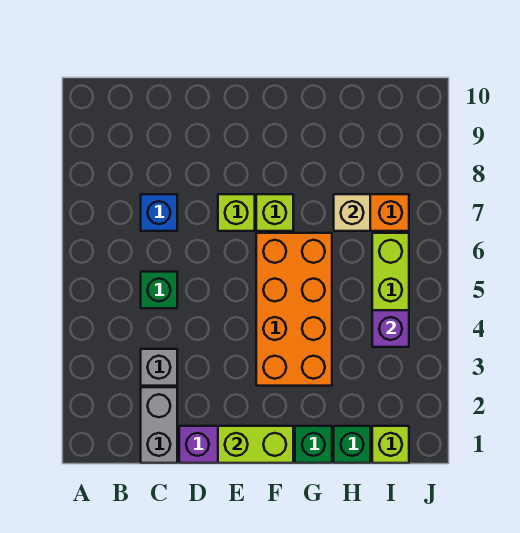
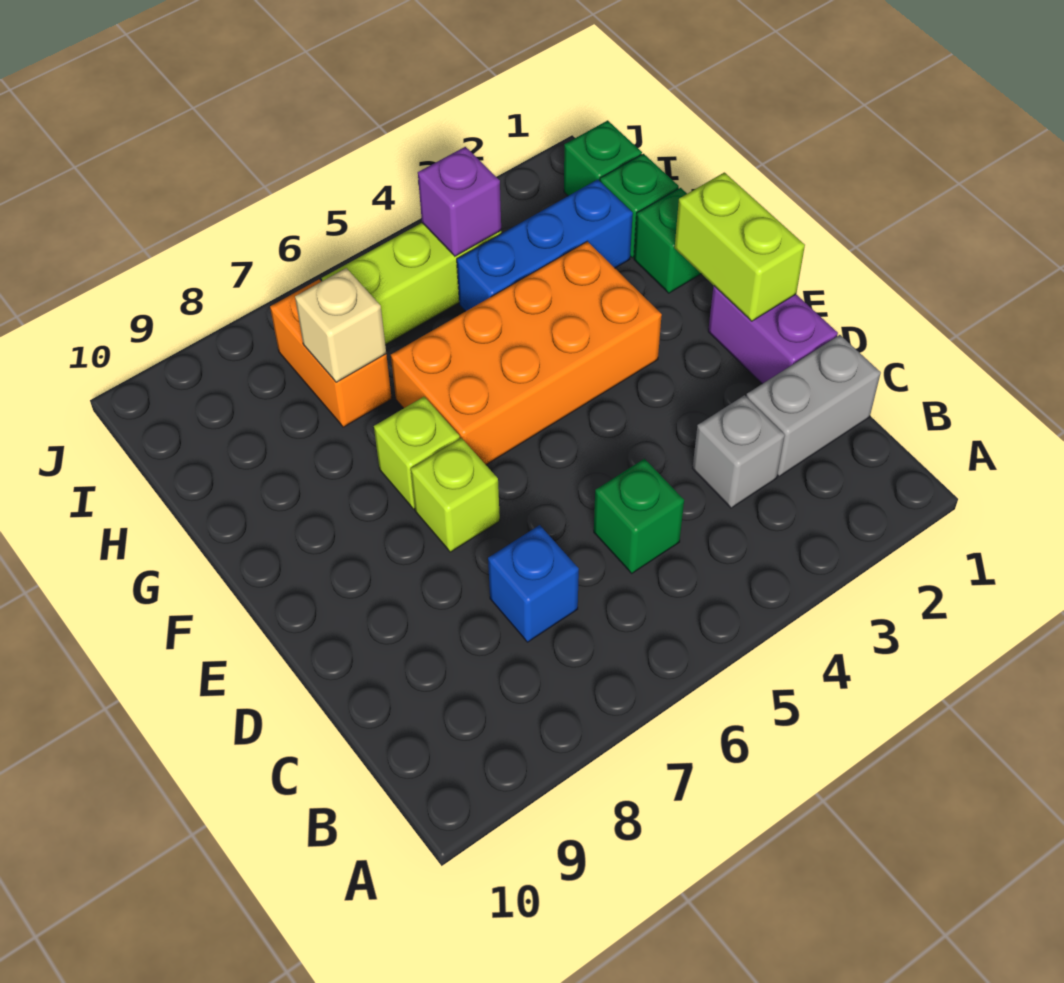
none -> blue 1x3 brick [457,179,633,311]
lime 1x1 brick [372,426,409,463] -> green 1x1 brick [564,120,642,196]

